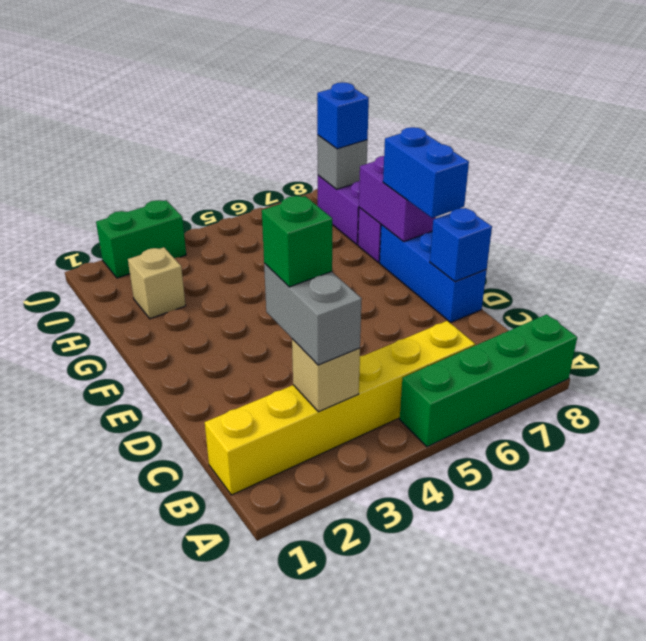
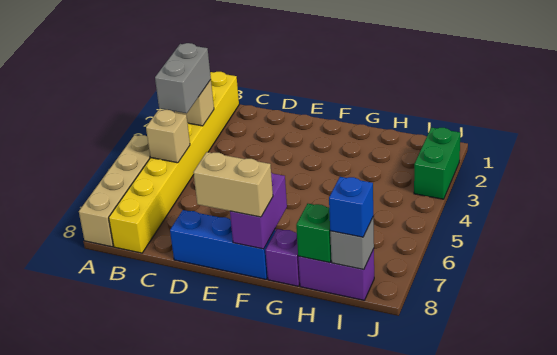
green 1x4 brick [400,314,577,447] -> tan 1x4 brick [79,135,150,247]
yellow 1x6 brick [205,321,475,495] -> yellow 1x8 brick [109,72,239,253]
grey 1x2 brick [264,263,362,365] -> grey 1x2 brick turned to [155,43,211,113]
green 1x1 brick [262,196,332,287] -> green 1x1 brick moved to [296,204,331,263]
blue 1x1 brick [430,208,492,282] -> none
blue 1x2 brick [383,127,469,218] -> tan 1x2 brick [193,152,273,217]
purple 1x2 brick [359,156,436,242] -> purple 1x2 brick turned to [230,173,287,249]
tan 1x1 brick [128,247,186,319] -> tan 1x1 brick moved to [146,110,190,163]

